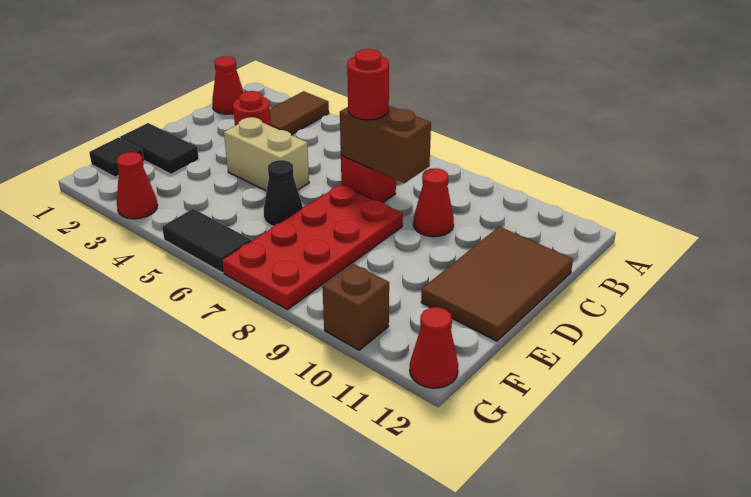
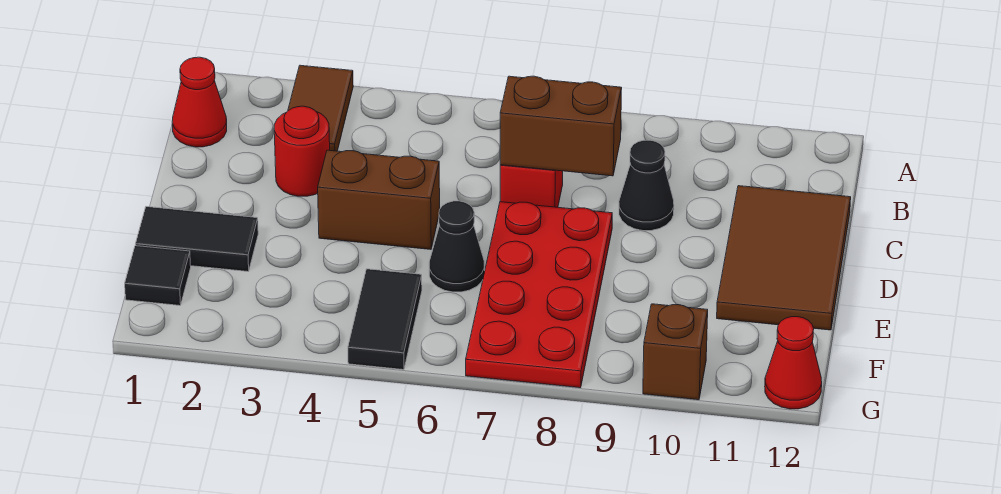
red 1x1 round brick [347,49,389,120] -> none
red 1x1 cone [413,168,454,237] -> black 1x1 cone [619,140,674,231]
tan 1x2 brick [224,117,309,191] -> brown 1x2 brick [318,150,440,249]
red 1x1 cone [117,152,157,219] -> none
black 1x2 tile [162,209,252,273] -> black 1x2 tile turned to [348,269,422,370]

